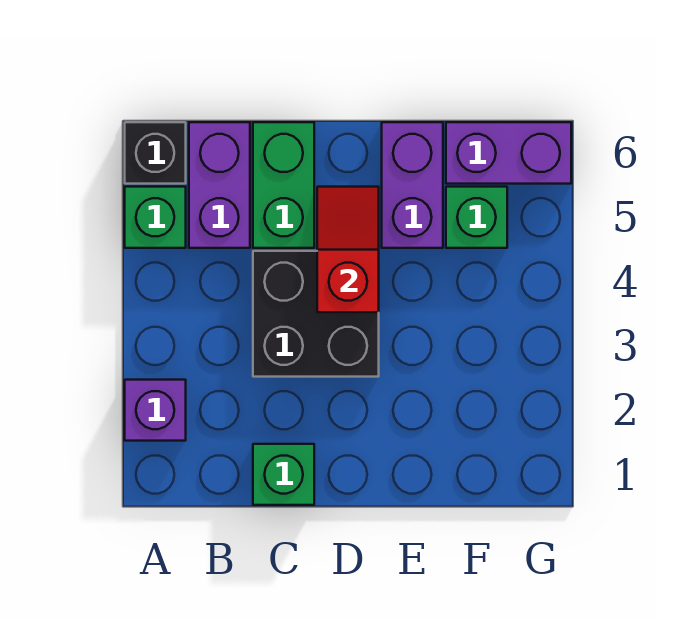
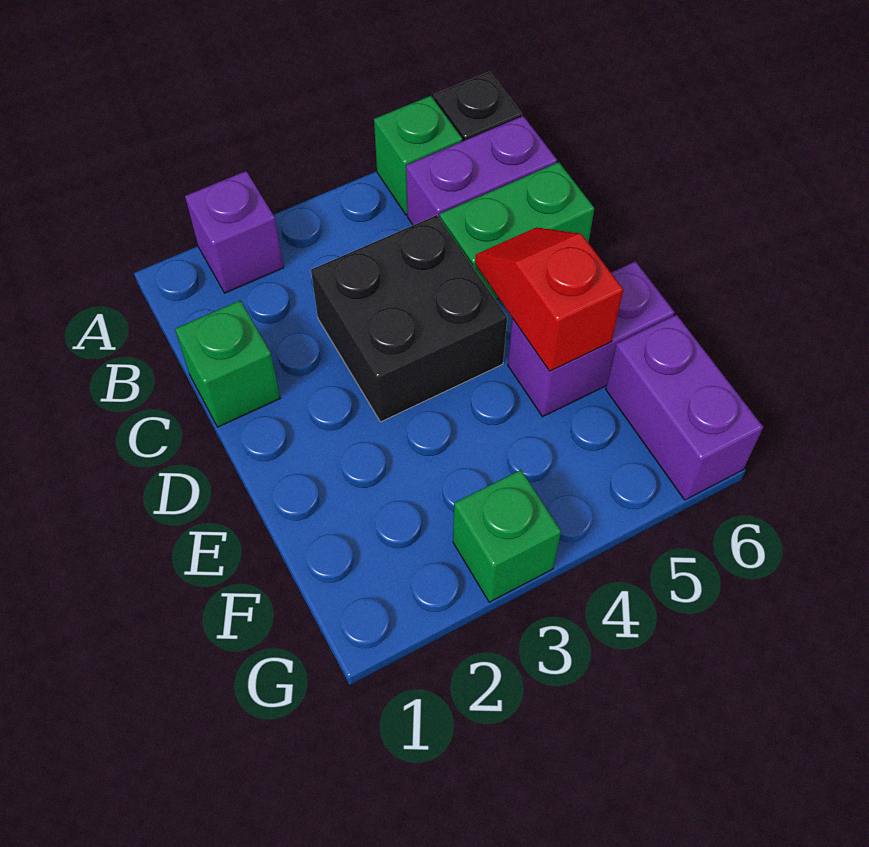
red 1x2 slope [317,187,379,312] -> red 1x2 slope turned to [475,227,623,371]
green 1x1 brick [446,187,507,248] -> green 1x1 brick moved to [453,470,561,602]

